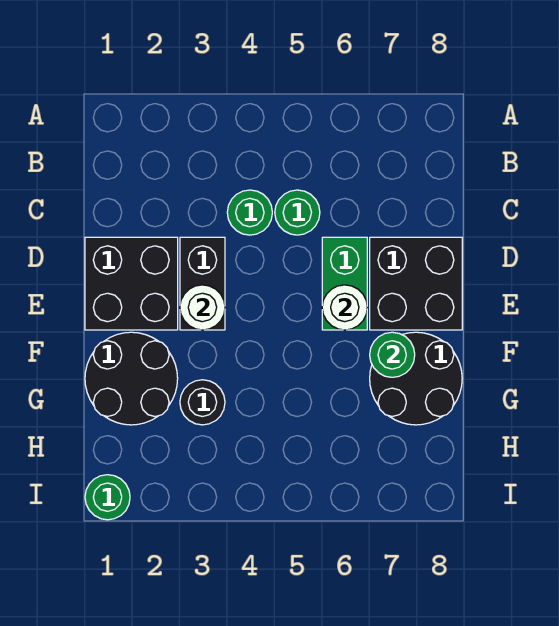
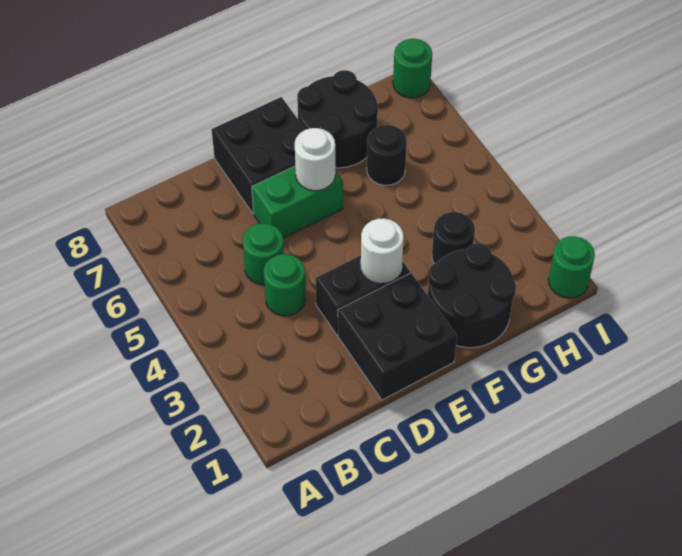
green 1x1 round brick [370,332,415,377] -> green 1x1 round brick moved to [393,39,432,98]
none -> black 1x1 round brick [367,125,407,185]

